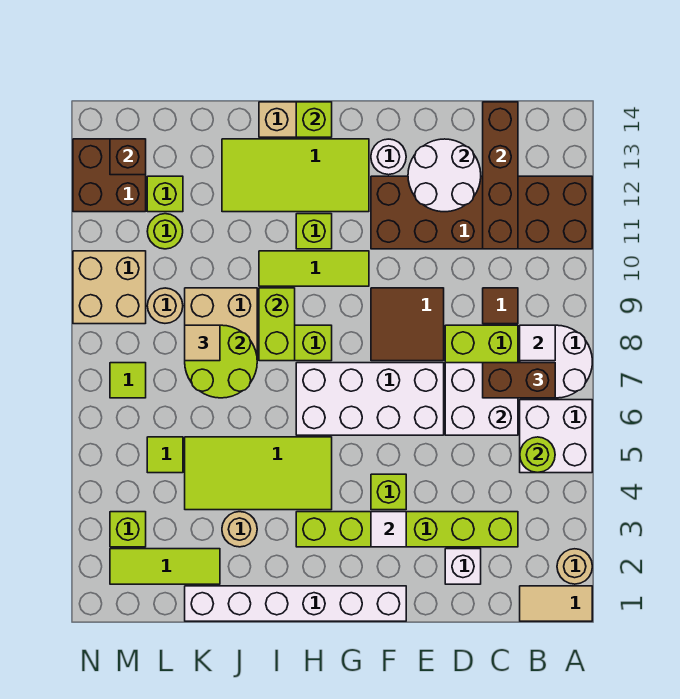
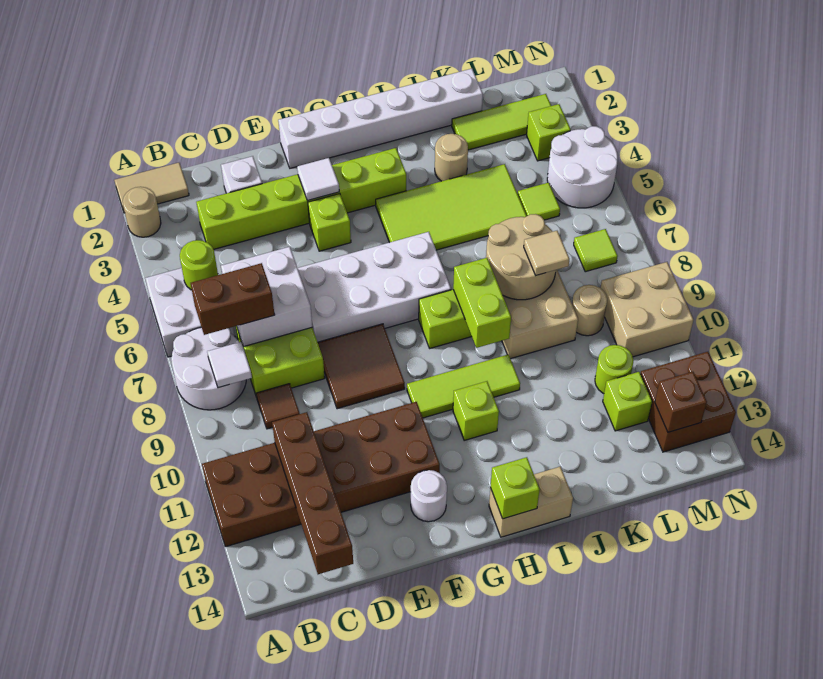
white 2x2 round brick [408,139,481,212] -> white 2x2 round brick moved to [547,126,618,208]
lime 2x4 tile [222,139,369,212] -> none
lime 2x2 round brick [185,325,257,398] -> tan 2x2 round brick [486,214,556,300]

